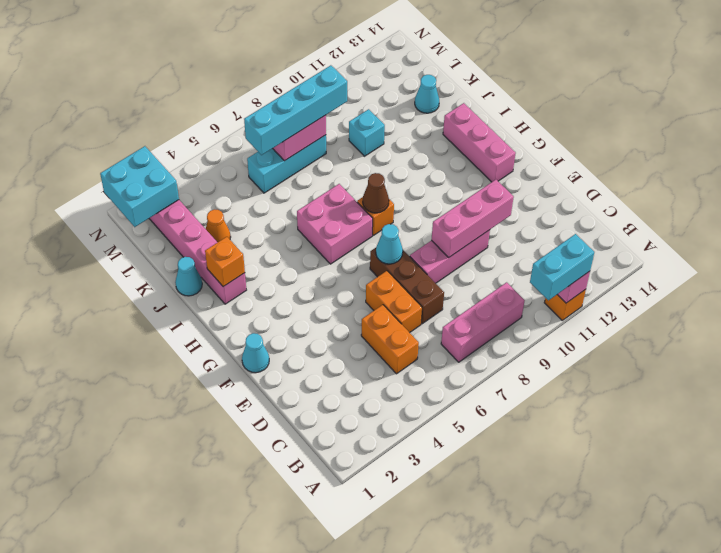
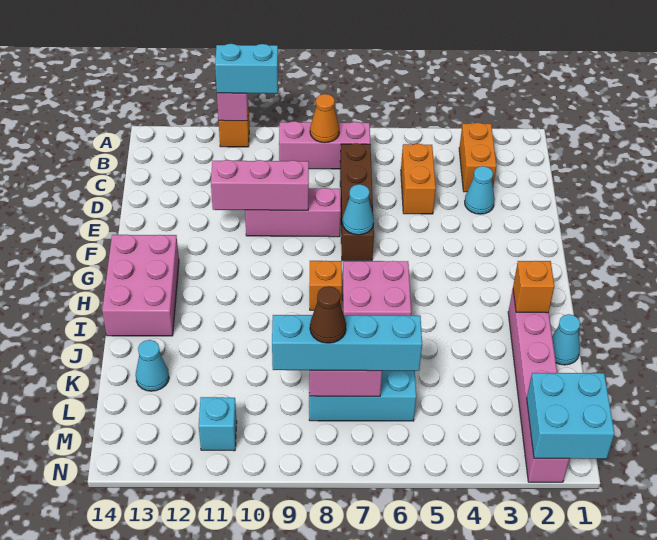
orange 1x2 brick [366,271,422,333] -> orange 1x2 brick moved to [459,123,496,192]
brown 1x3 brick [370,248,444,324] -> brown 1x4 brick [340,143,374,261]
cyan 1x1 cone [242,333,269,373] -> cyan 1x1 cone moved to [465,166,495,214]
pink 1x3 brick [443,103,516,182] -> pink 2x3 brick [102,235,179,336]
brown 1x1 cone [363,173,389,213] -> brown 1x1 cone moved to [310,286,346,343]
orange 1x1 cone [206,209,231,242] -> orange 1x1 cone moved to [310,94,339,143]
cyan 1x1 brick [349,109,385,156] -> cyan 1x1 brick moved to [199,397,237,451]

